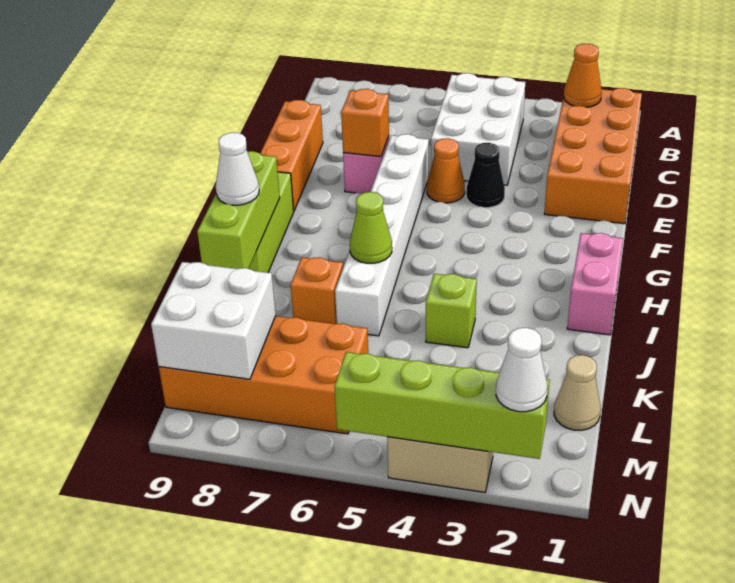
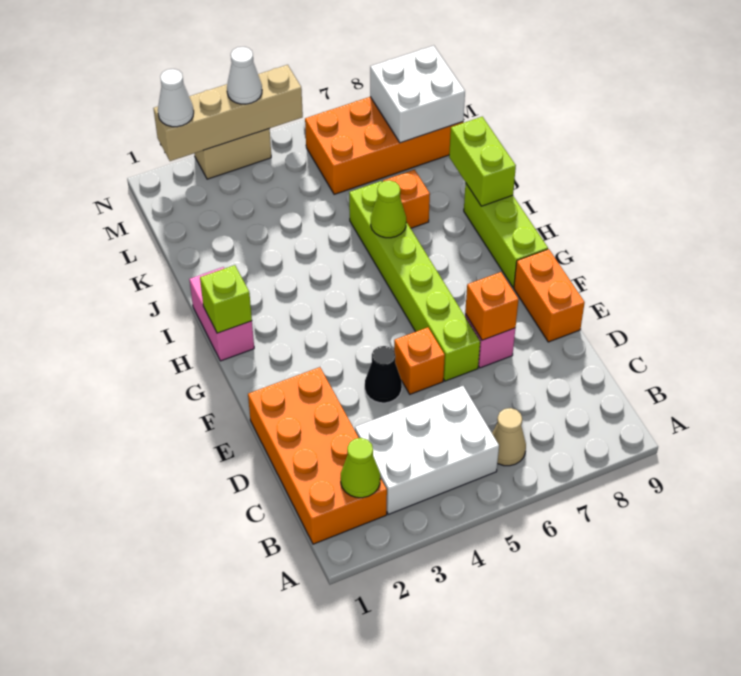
orange 1x1 cone [564,44,602,107] -> lime 1x1 cone [340,438,380,498]
white 2x3 brick [431,73,525,185] -> white 2x3 brick turned to [355,386,499,514]
orange 1x3 brick [260,100,323,210] -> orange 1x2 brick [514,249,585,342]
orange 1x1 cone [427,138,465,203] -> orange 1x1 brick [394,327,445,394]
white 1x6 brick [335,134,429,336] -> lime 1x6 brick [349,181,480,381]
lime 1x3 brick [197,151,280,269] -> lime 1x2 brick [449,117,516,206]
white 1x1 cone [216,133,259,205] -> white 1x1 cone moved to [227,47,262,104]
lime 1x1 brick [426,274,477,348] -> lime 1x1 brick moved to [200,265,252,333]
tan 1x1 cone [554,355,601,430] -> tan 1x1 cone moved to [492,408,526,466]
lime 1x4 brick [334,352,550,459] -> tan 1x4 brick [153,65,303,161]

